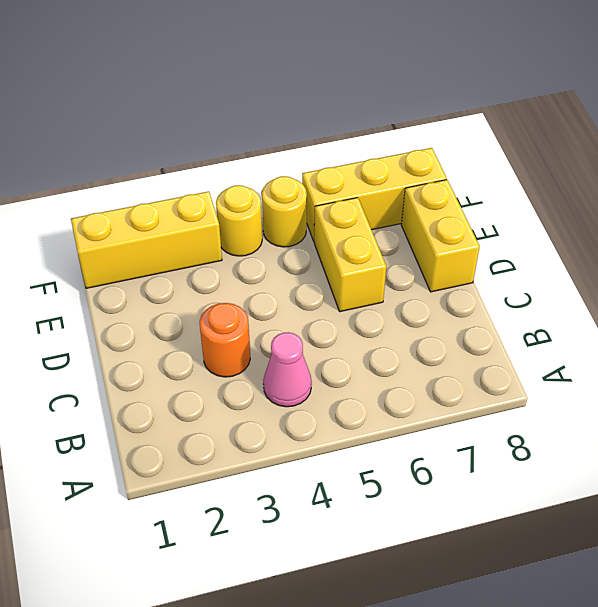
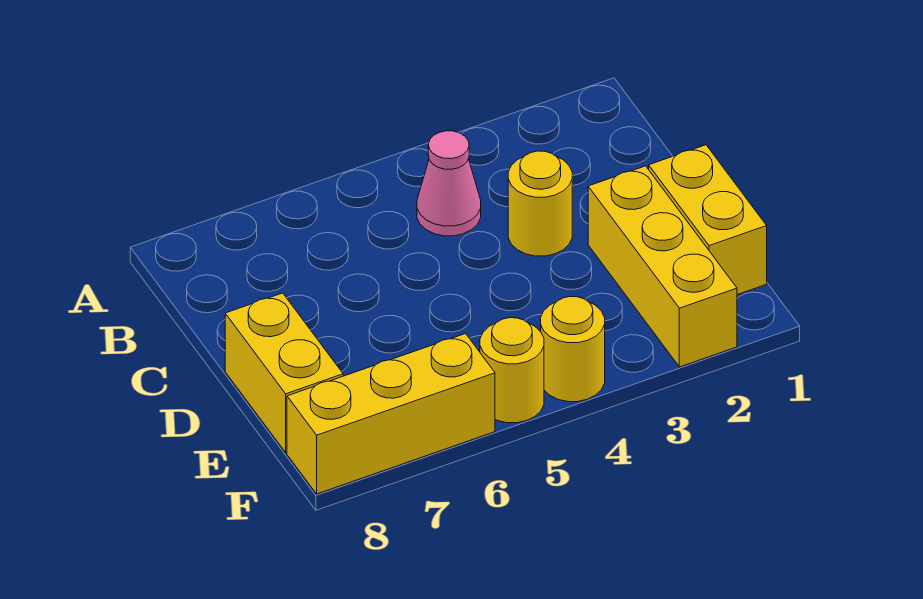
orange 1x1 round brick [200,303,250,377] -> yellow 1x1 round brick [508,151,572,256]
yellow 1x2 brick [314,198,386,312] -> yellow 1x2 brick moved to [649,145,767,295]
yellow 1x3 brick [71,191,222,288] -> yellow 1x3 brick turned to [588,166,737,367]

